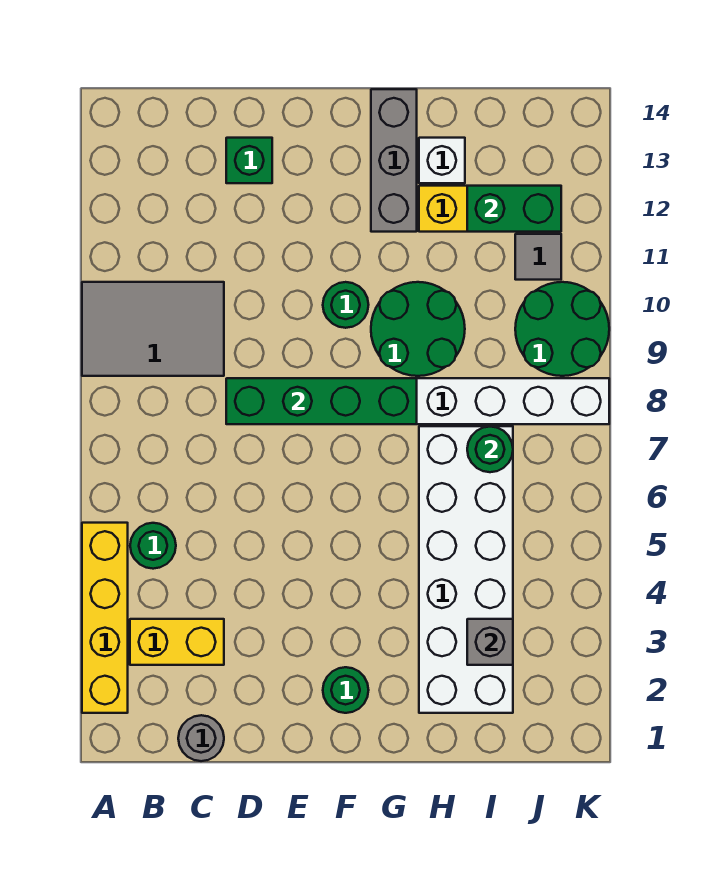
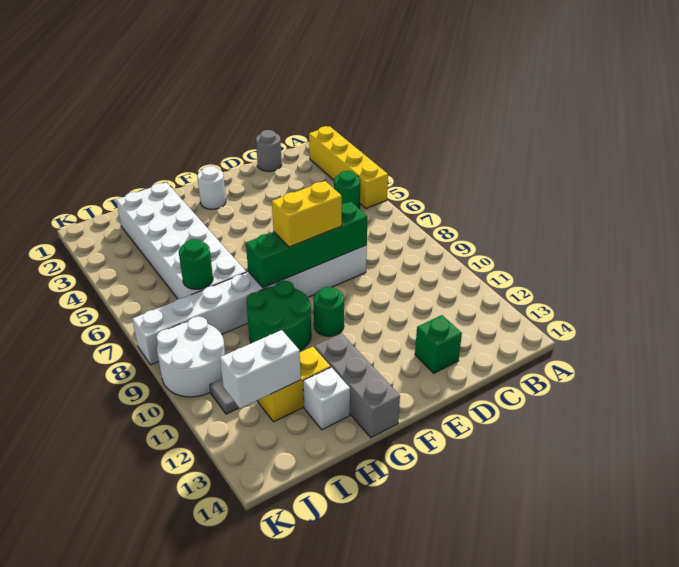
grey 2x3 tile [82,282,224,376] -> none
yellow 1x2 brick [130,619,224,665] -> yellow 1x2 brick moved to [272,181,342,247]
green 1x1 round brick [323,667,369,713] -> white 1x1 round brick [197,166,226,209]
grey 1x1 brick [467,619,513,665] -> none
green 1x2 brick [467,186,561,232] -> white 1x2 brick [220,330,301,408]
green 2x2 round brick [515,282,609,376] -> white 2x2 round brick [156,316,225,397]

